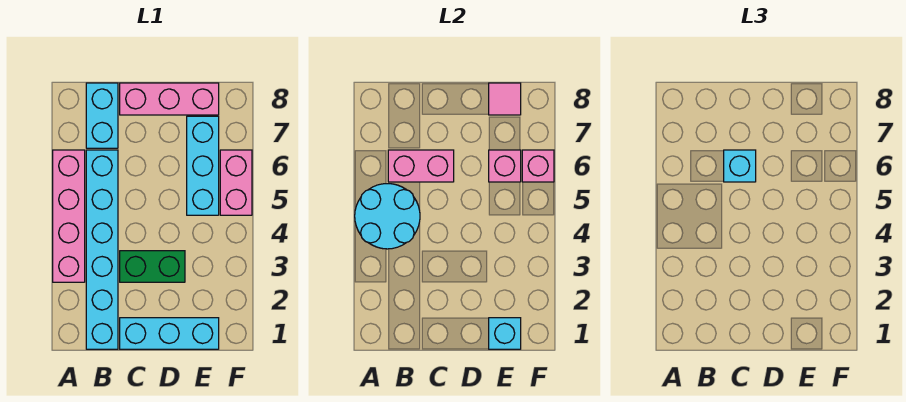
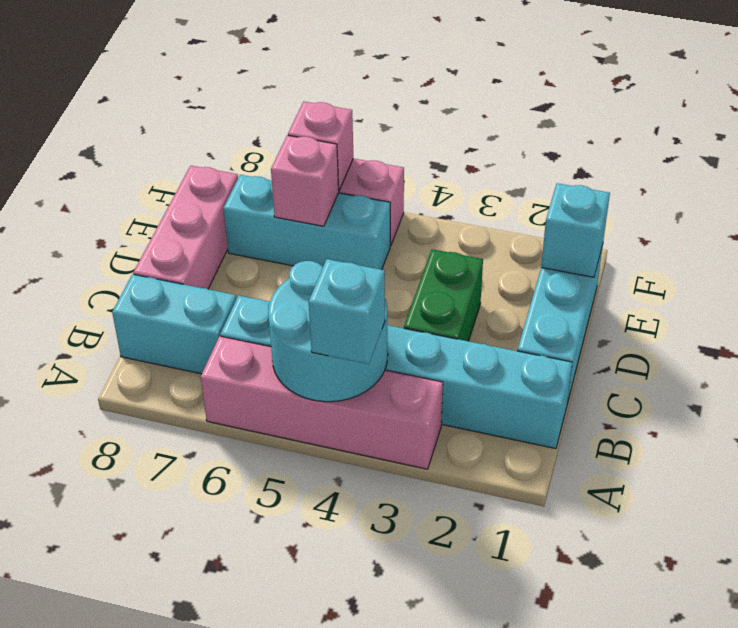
pink 1x2 brick [388,150,454,182] -> none
cyan 1x1 brick [724,150,756,182] -> cyan 1x1 brick moved to [309,259,385,364]
pink 1x1 tile [489,83,521,115] -> none

